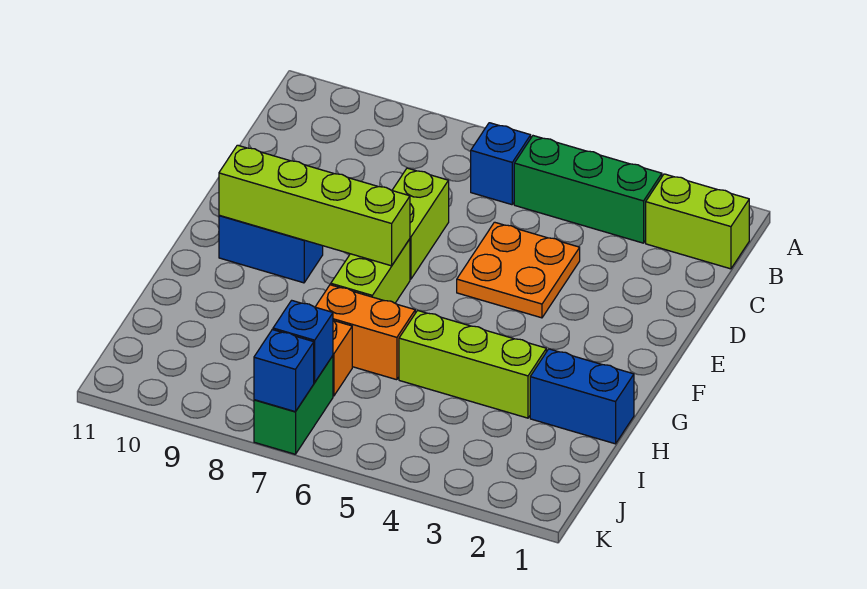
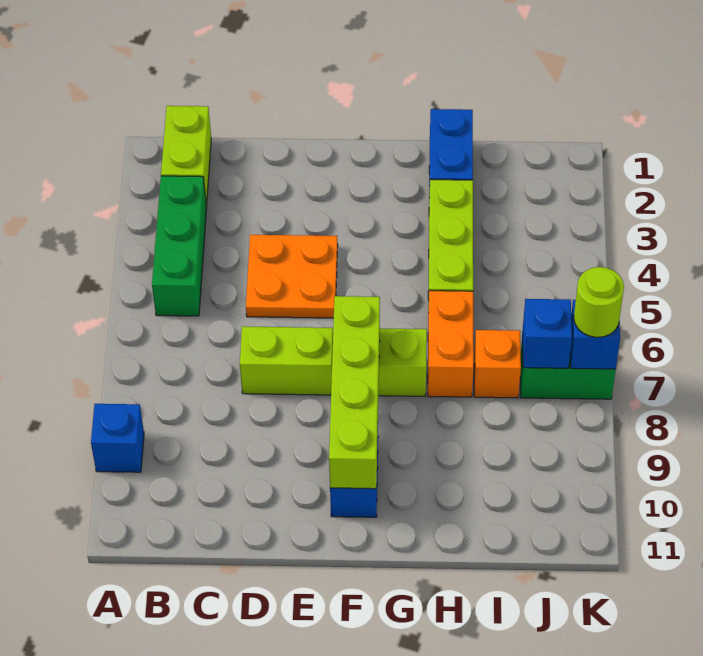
blue 1x1 brick [471,123,531,205] -> blue 1x1 brick moved to [91,404,144,472]
none -> lime 1x1 round brick [574,267,624,337]

